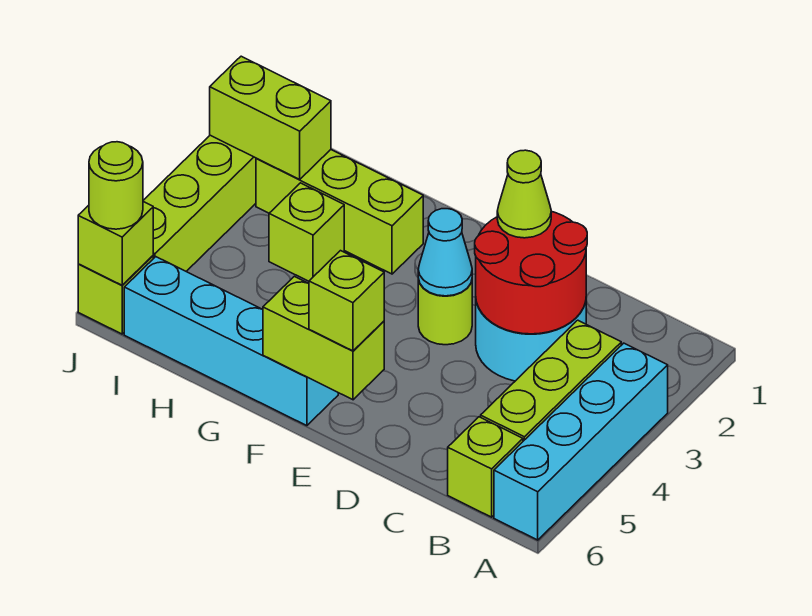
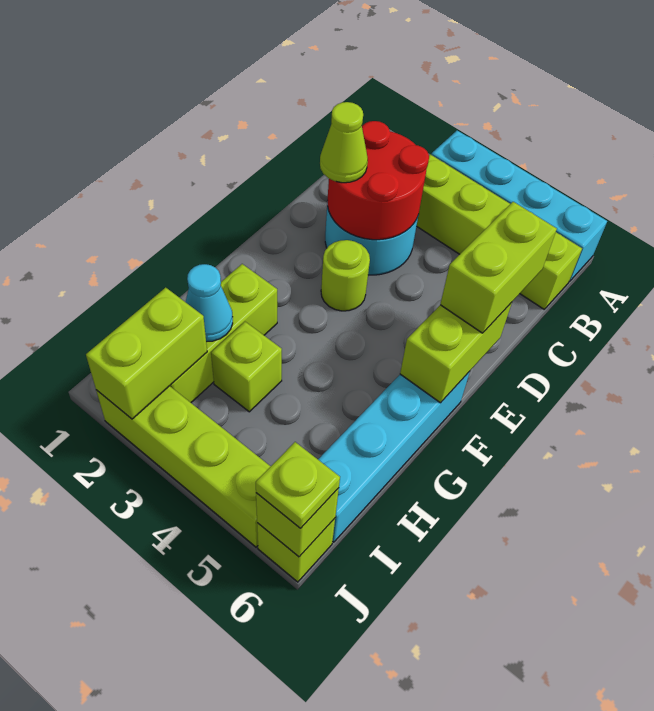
cyan 1x1 cone [418,209,472,296] -> cyan 1x1 cone moved to [186,264,233,342]
lime 1x1 brick [309,251,384,351] -> lime 1x2 brick [440,202,557,333]
lime 1x1 round brick [89,142,143,229] -> lime 1x1 plate [256,442,340,529]

